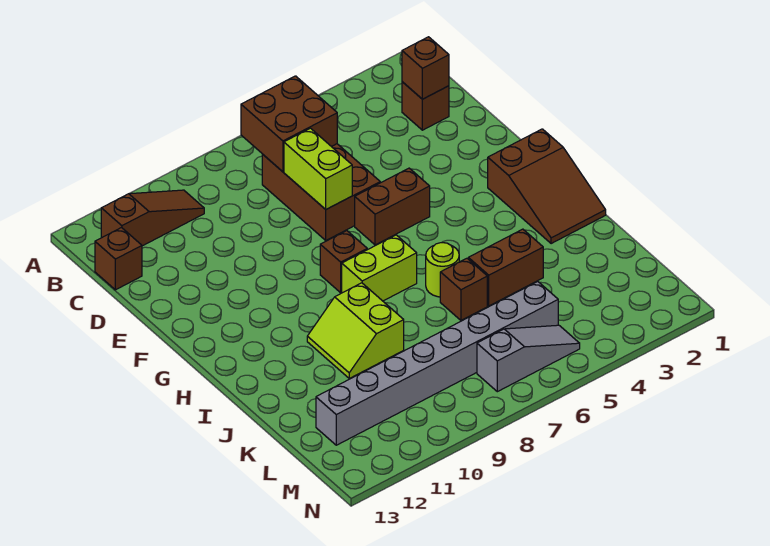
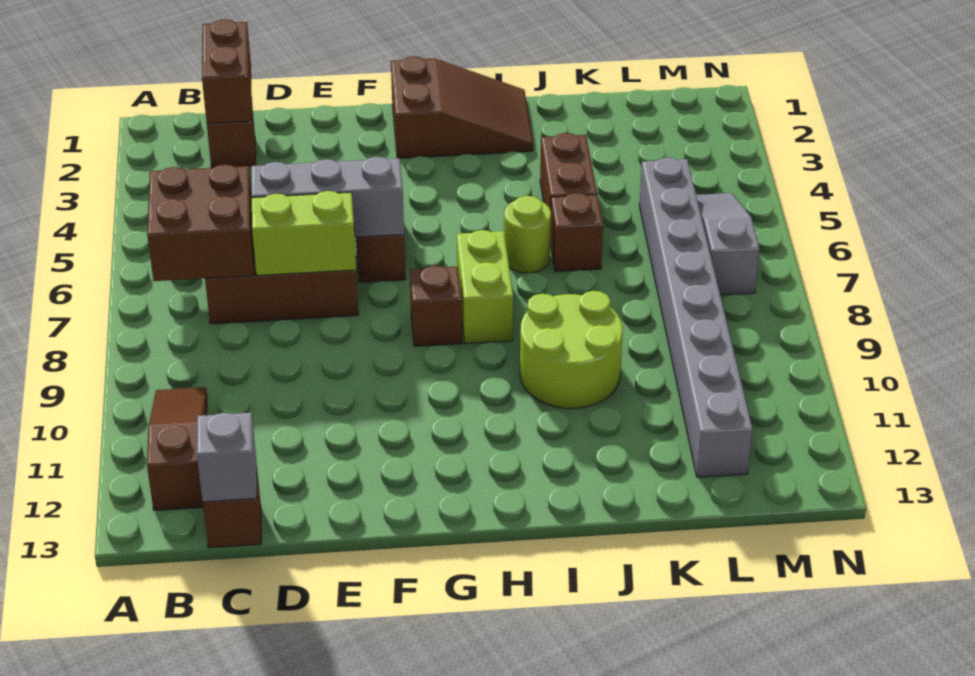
brown 1x1 brick [402,37,449,99] -> brown 1x2 brick [202,19,252,123]
none -> grey 1x1 brick [197,413,257,502]
none -> grey 1x3 brick [251,156,404,237]
lime 2x2 slope [307,283,404,378] -> lime 2x2 round brick [520,291,623,408]

